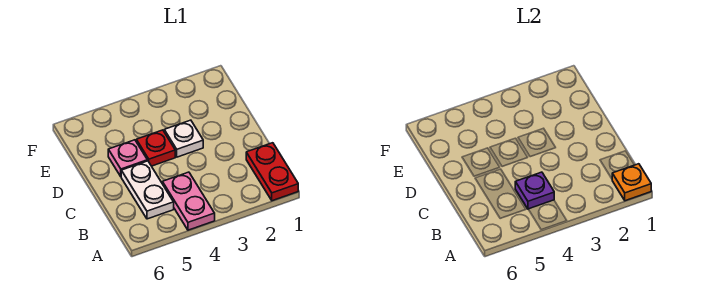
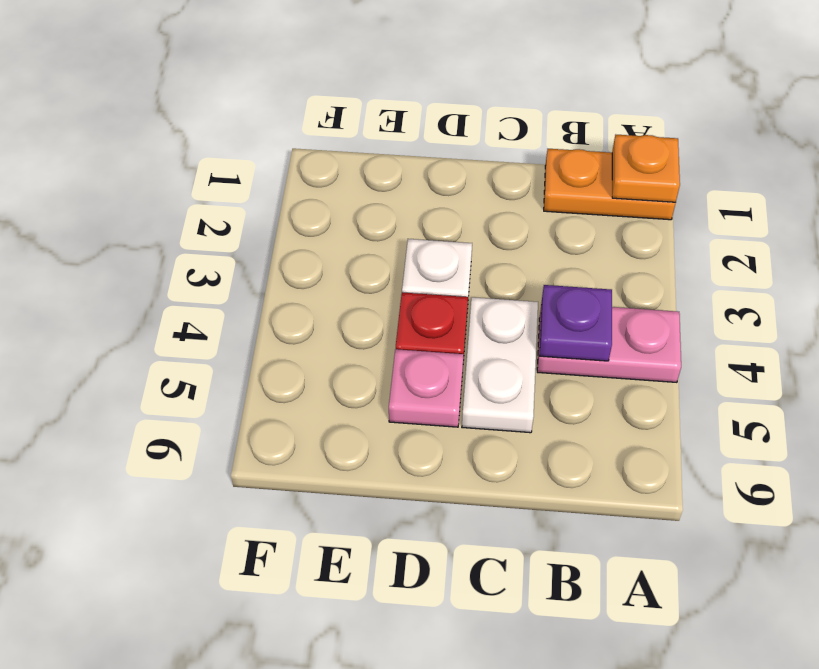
red 1x2 plate [246,143,298,201] -> orange 1x2 plate [544,149,676,220]
white 1x2 plate [121,161,174,219] -> white 1x2 plate turned to [462,297,538,433]

